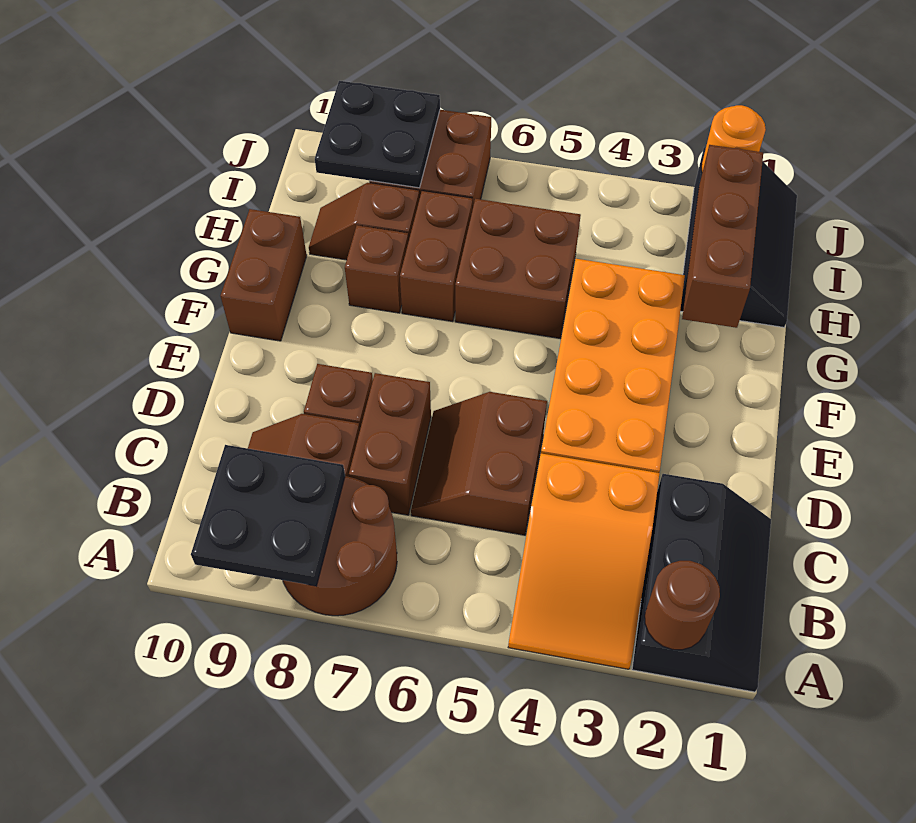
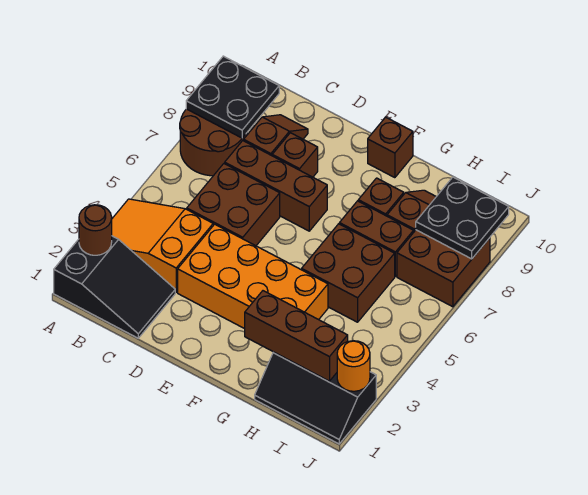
black 2x3 slope [632,474,771,692] -> black 2x3 slope turned to [54,236,175,338]
brown 2x2 slope [411,392,547,535] -> brown 2x2 brick [187,164,280,246]
brown 1x2 brick [349,373,431,515] -> brown 1x3 brick [225,141,327,231]
brown 1x2 brick [220,209,307,341] -> brown 1x1 brick [368,117,413,178]

